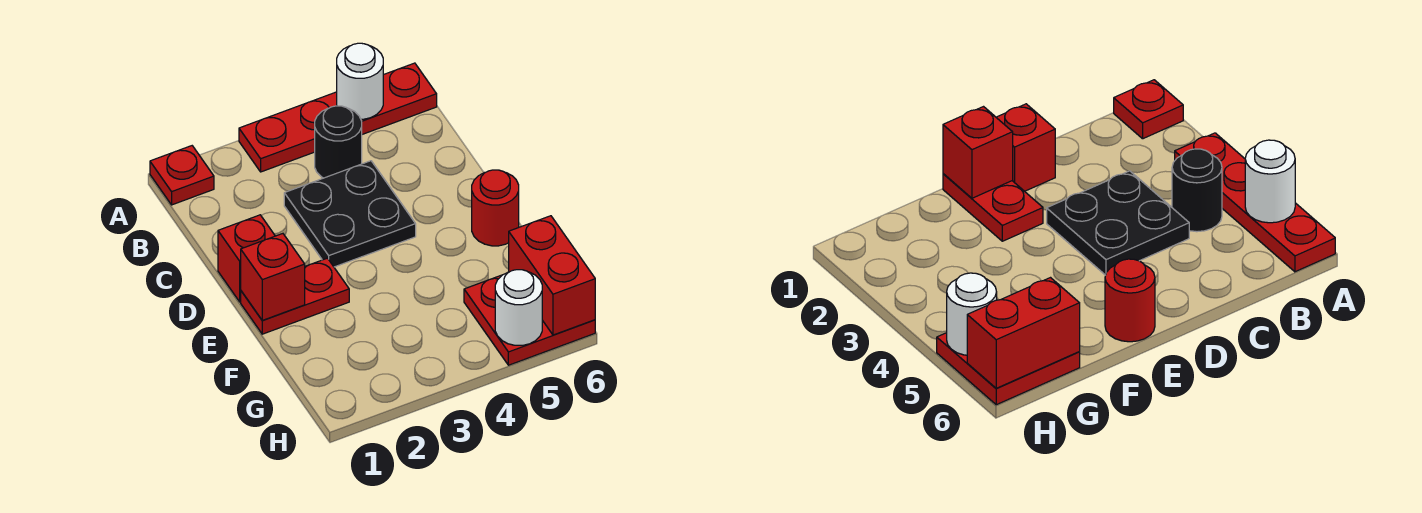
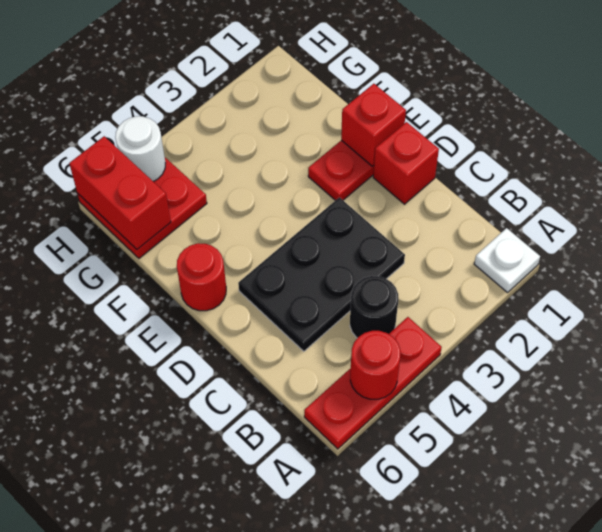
red 1x1 plate [150,146,214,205] -> white 1x1 plate [474,228,540,293]
red 1x4 plate [239,63,437,172] -> red 1x3 plate [304,317,442,449]
white 1x1 round brick [337,43,383,119] -> red 1x1 round brick [350,331,400,399]
black 2x2 plate [284,161,416,267] -> black 2x3 plate [238,197,405,351]

